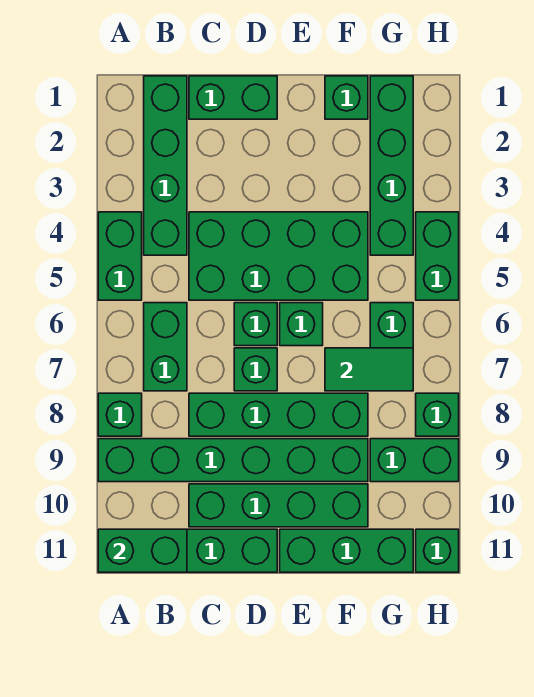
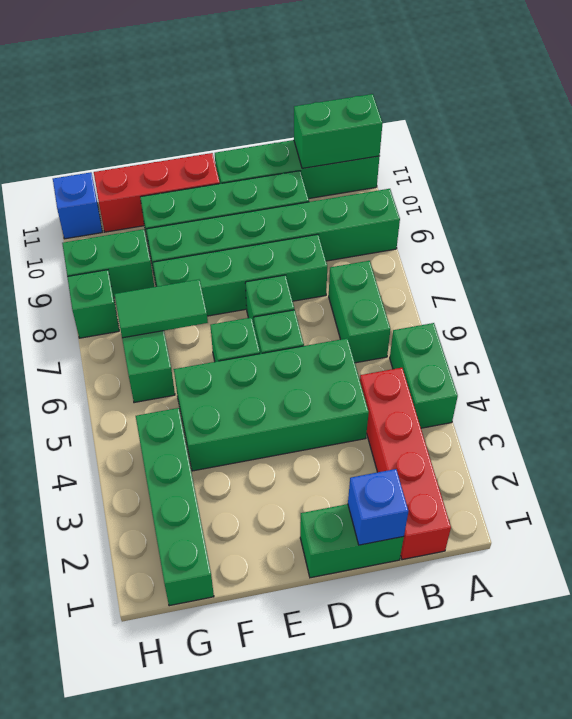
green 1x1 brick [98,393,142,436] -> none
green 1x4 brick [144,76,187,255] -> red 1x4 brick [360,368,451,560]
none -> blue 1x1 brick [348,469,409,545]
green 1x3 brick [280,529,413,572] -> red 1x3 brick [94,153,220,232]
green 1x1 brick [325,76,368,119] -> none
green 1x2 brick [416,212,459,300] -> none
green 1x1 brick [416,529,459,572] -> blue 1x1 brick [53,172,102,239]

